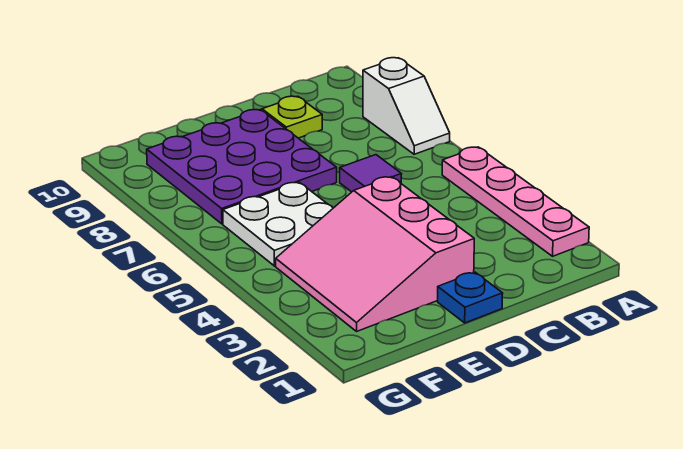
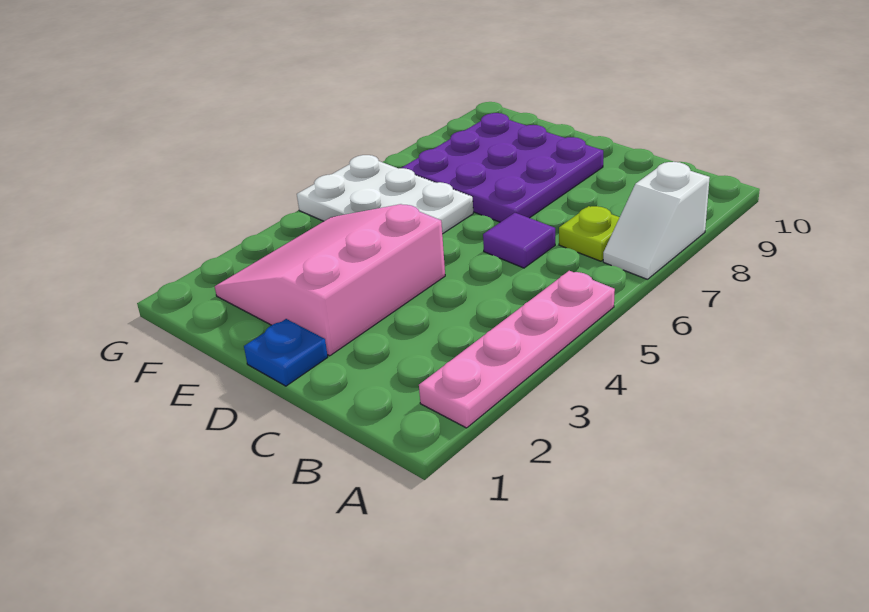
lime 1x1 plate [262,96,322,138] -> lime 1x1 plate moved to [559,206,620,261]
white 2x2 plate [223,182,333,266] -> white 2x3 plate [297,155,473,234]

